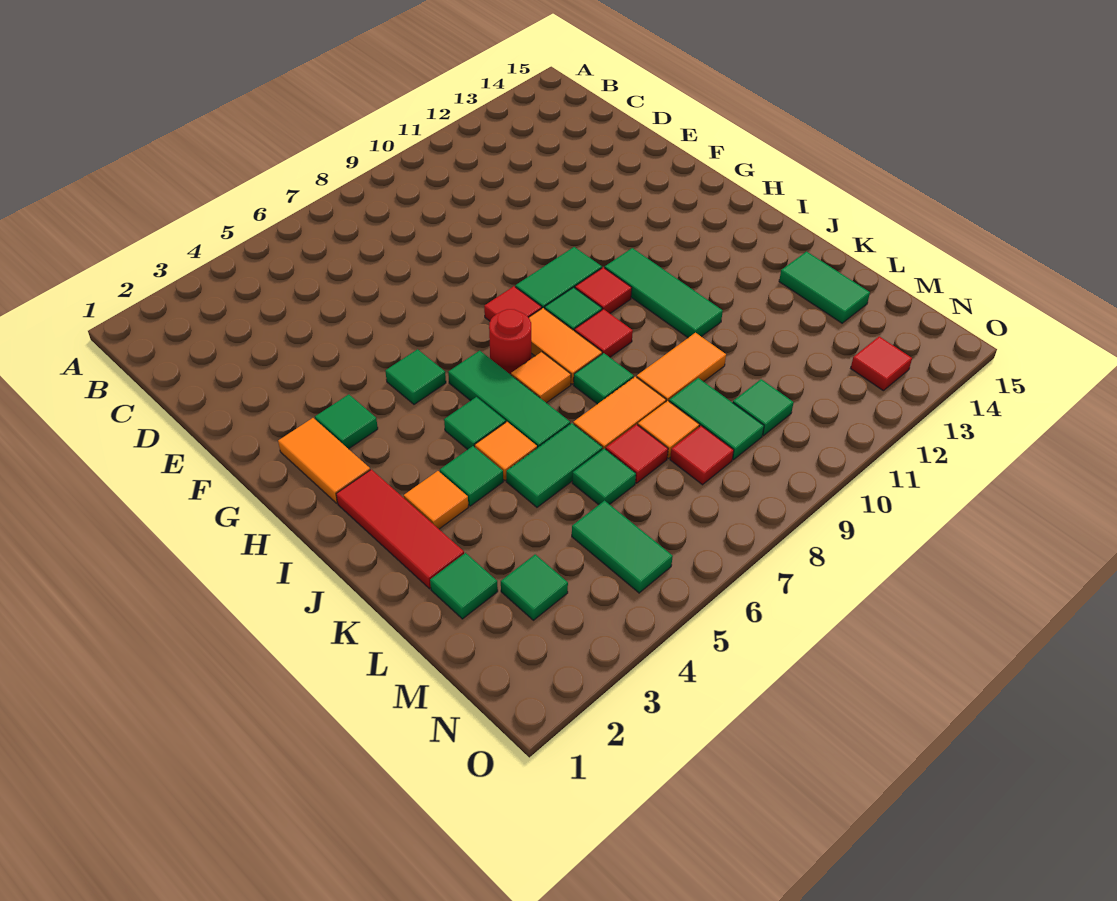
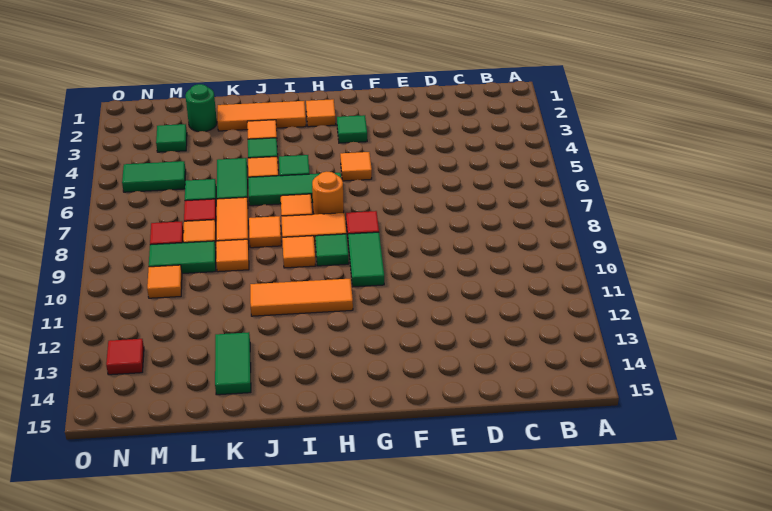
orange 1x2 tile [278,418,370,503] -> orange 1x1 tile [306,99,336,127]
green 1x1 tile [385,349,446,404] -> orange 1x1 tile [340,152,372,181]
red 1x1 round brick [489,309,531,375] -> orange 1x1 round brick [312,172,344,214]
red 1x1 tile [575,267,632,313] -> none
green 1x3 tile [605,248,723,338] -> orange 1x3 tile [250,279,353,316]
red 1x3 tile [336,469,464,589] -> orange 1x3 tile [217,101,306,131]
red 1x1 tile [574,309,633,357] -> orange 1x1 tile [282,236,316,268]
green 1x1 tile [574,353,634,404] -> orange 1x1 tile [249,216,281,248]
orange 1x2 tile [637,333,726,402] -> orange 1x1 tile [216,239,249,272]
green 1x2 tile [779,252,870,323] -> green 1x2 tile turned to [215,332,251,395]
green 1x1 tile [430,553,498,619] -> green 1x1 round brick [185,84,217,132]
green 1x1 tile [733,379,794,436] -> orange 1x1 tile [147,265,182,298]

